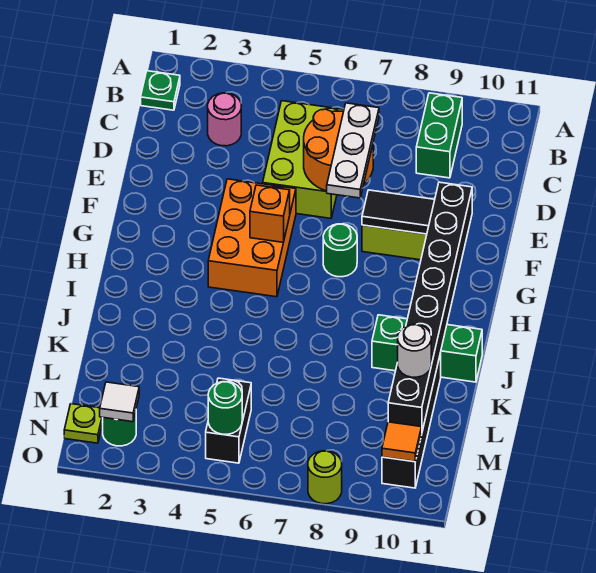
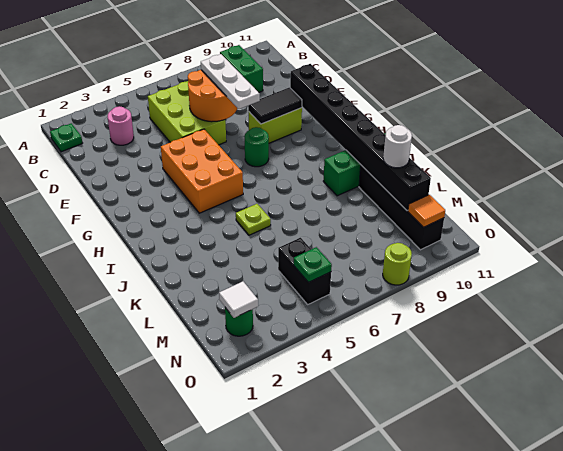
orange 1x1 brick [250,185,290,242] -> none
lime 1x1 plate [64,404,103,443] -> lime 1x1 plate moved to [236,204,271,235]
green 1x1 round brick [208,382,242,434] -> green 1x1 plate [294,247,332,282]

